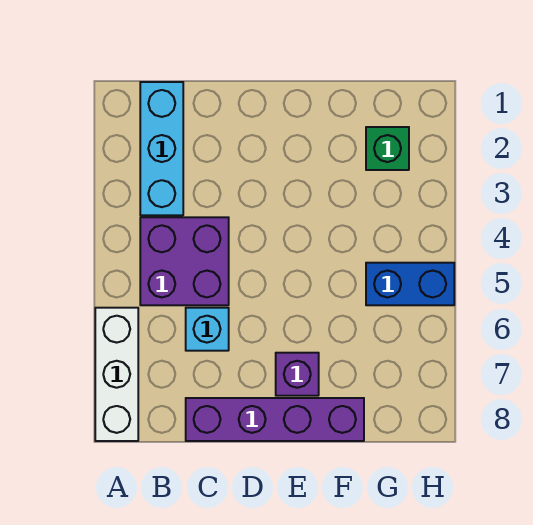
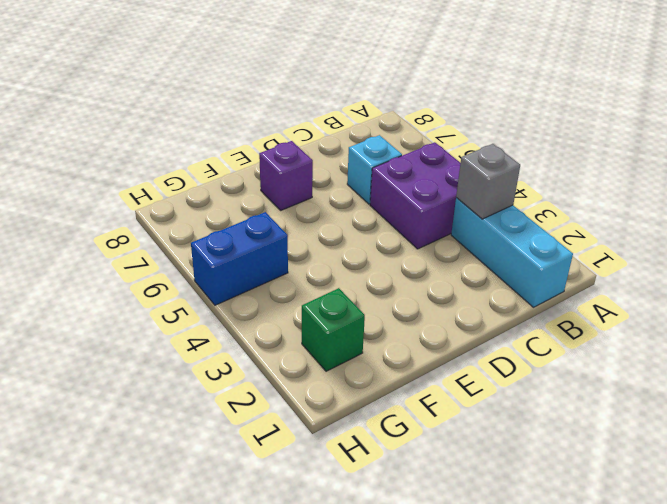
white 1x3 brick [95,308,138,441] -> none
none -> grey 1x1 brick [456,144,520,219]
purple 1x4 brick [186,398,364,441] -> none

